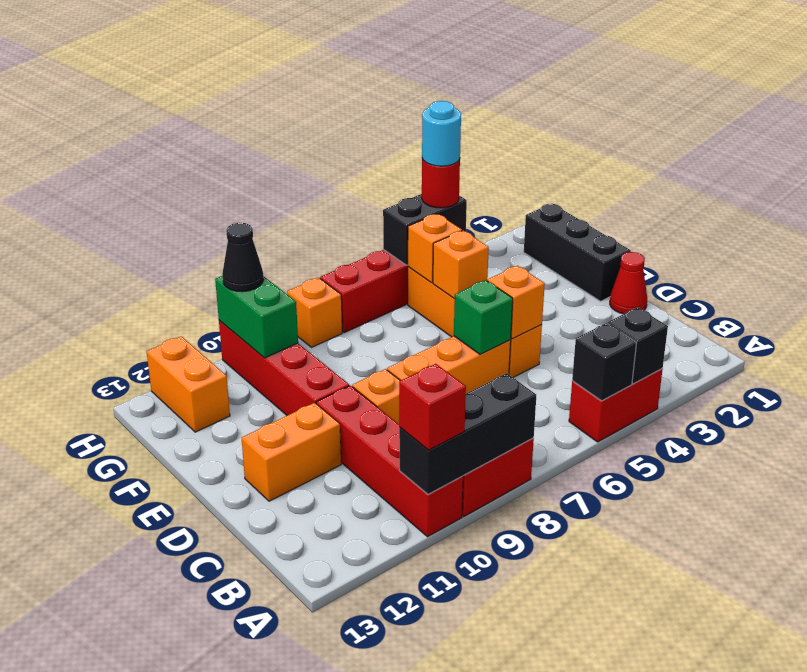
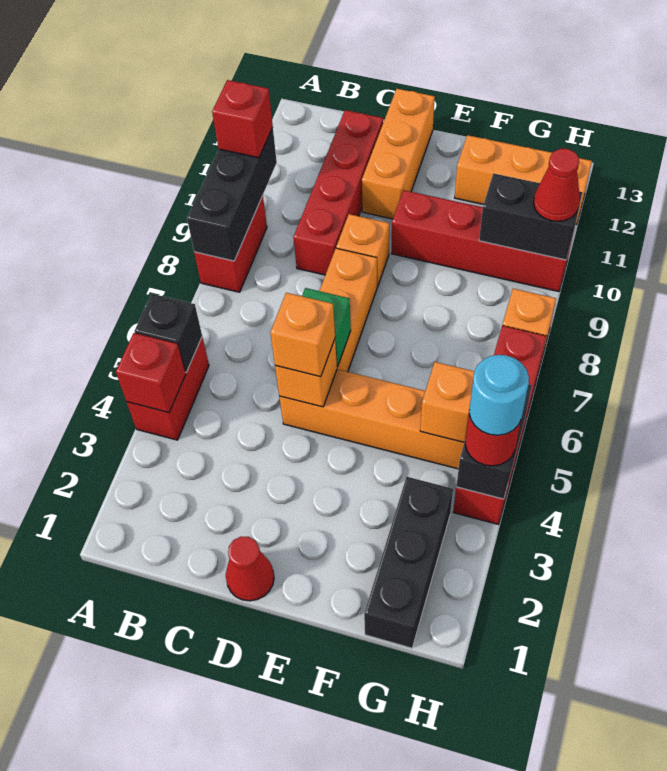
black 1x1 brick [608,307,668,384] -> red 1x1 brick [116,333,186,413]
red 1x4 brick [316,386,463,537] -> red 1x4 brick turned to [294,110,383,275]
orange 1x2 brick [242,403,341,501] -> orange 1x3 brick [362,89,435,219]
black 1x3 brick [524,204,631,301] -> black 1x3 brick turned to [364,477,453,648]
orange 1x1 brick [433,230,489,299] -> orange 1x1 brick moved to [270,293,335,377]
green 1x2 brick [215,276,298,358] -> black 1x2 brick [479,173,582,260]
orange 1x2 brick [147,336,230,432] -> orange 1x3 brick [455,135,592,224]
black 1x1 cone [222,223,264,292] -> red 1x1 cone [534,149,580,222]

